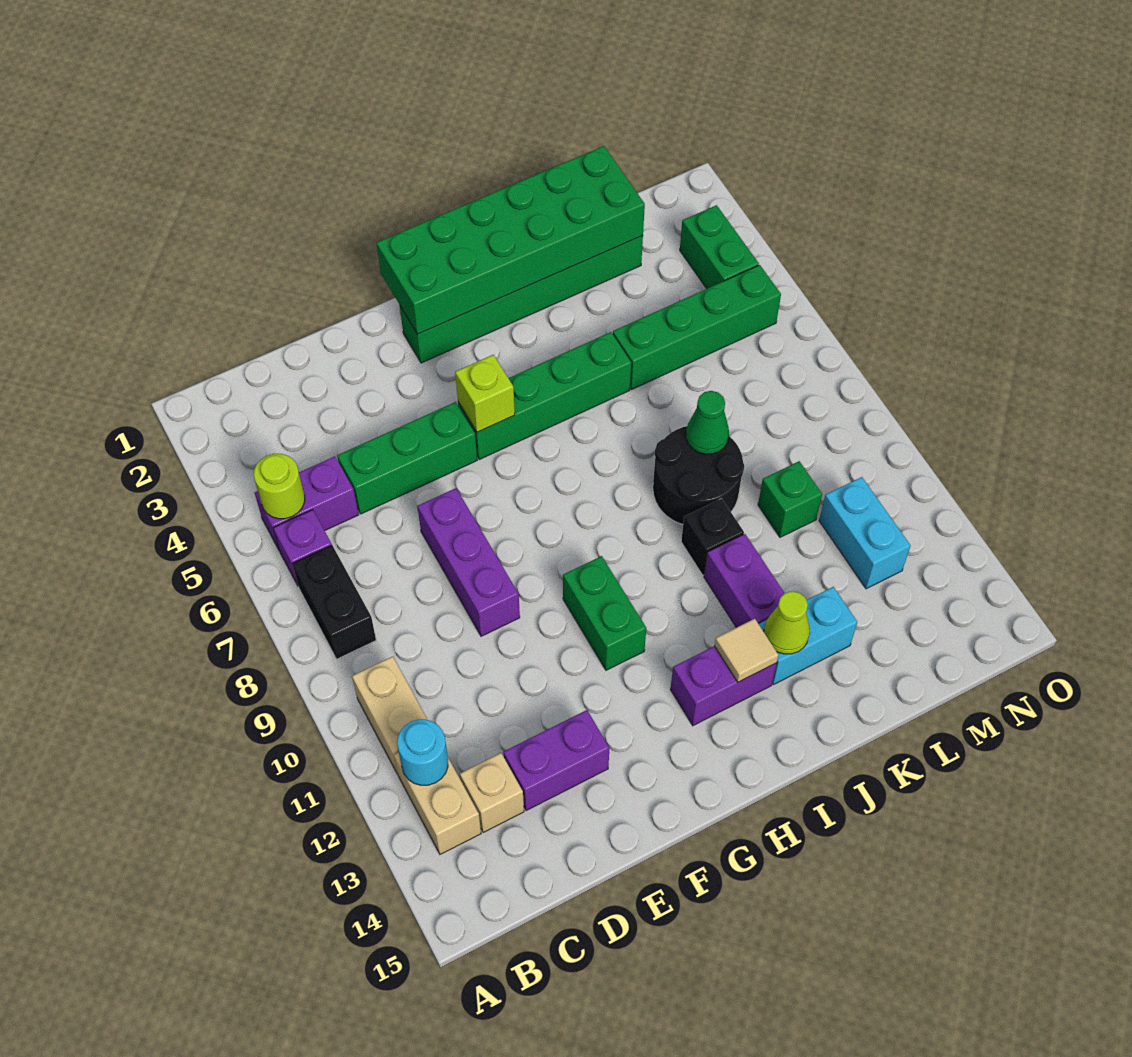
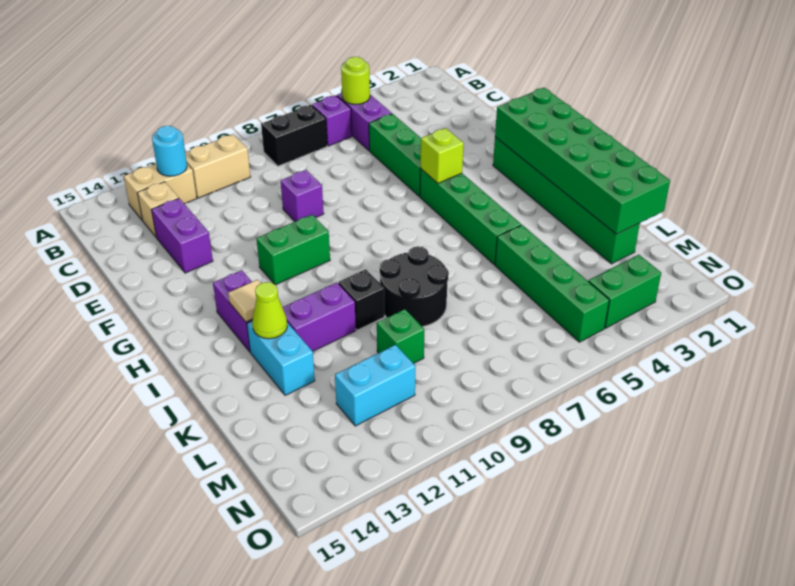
purple 1x3 brick [417,488,520,636] -> purple 1x1 brick [281,170,324,222]
green 1x1 cone [686,391,729,454] -> none

